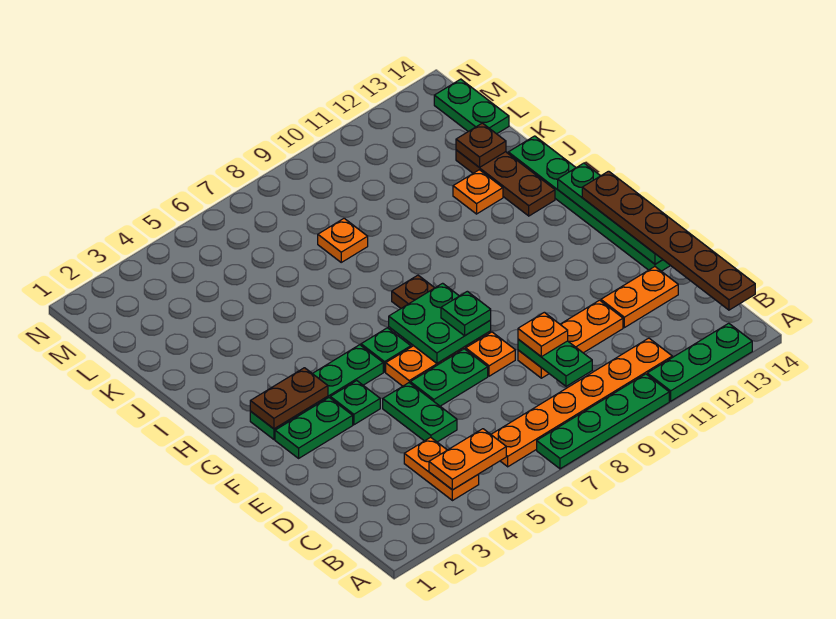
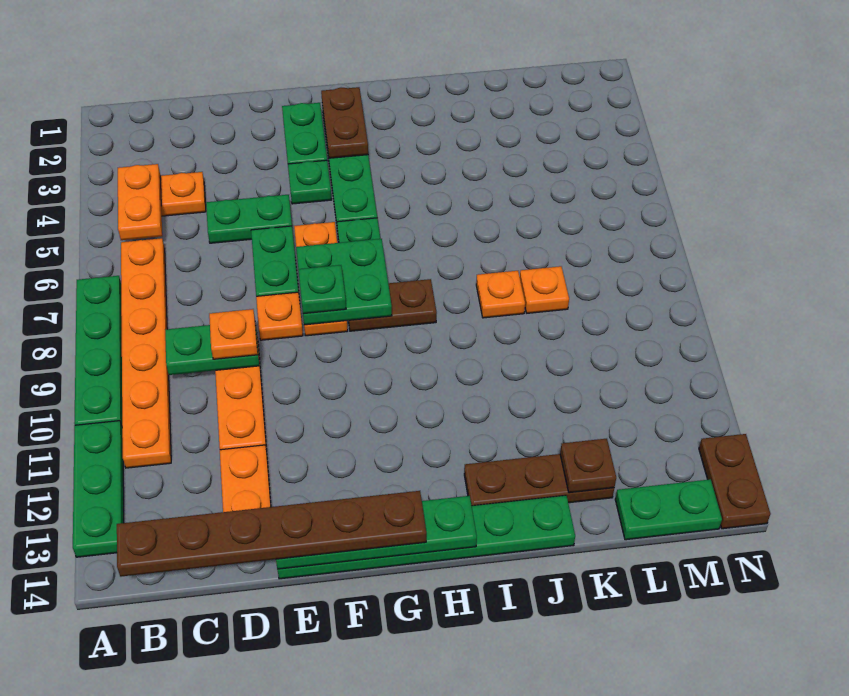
orange 1x1 plate [453,170,503,214] -> orange 1x1 plate moved to [476,271,525,318]
none -> brown 1x2 plate [699,434,771,529]

